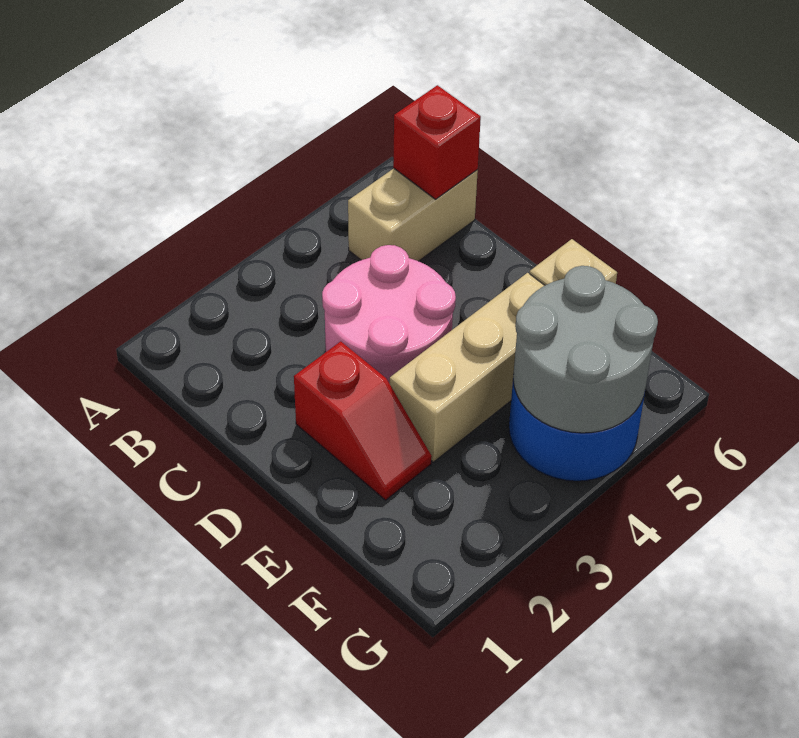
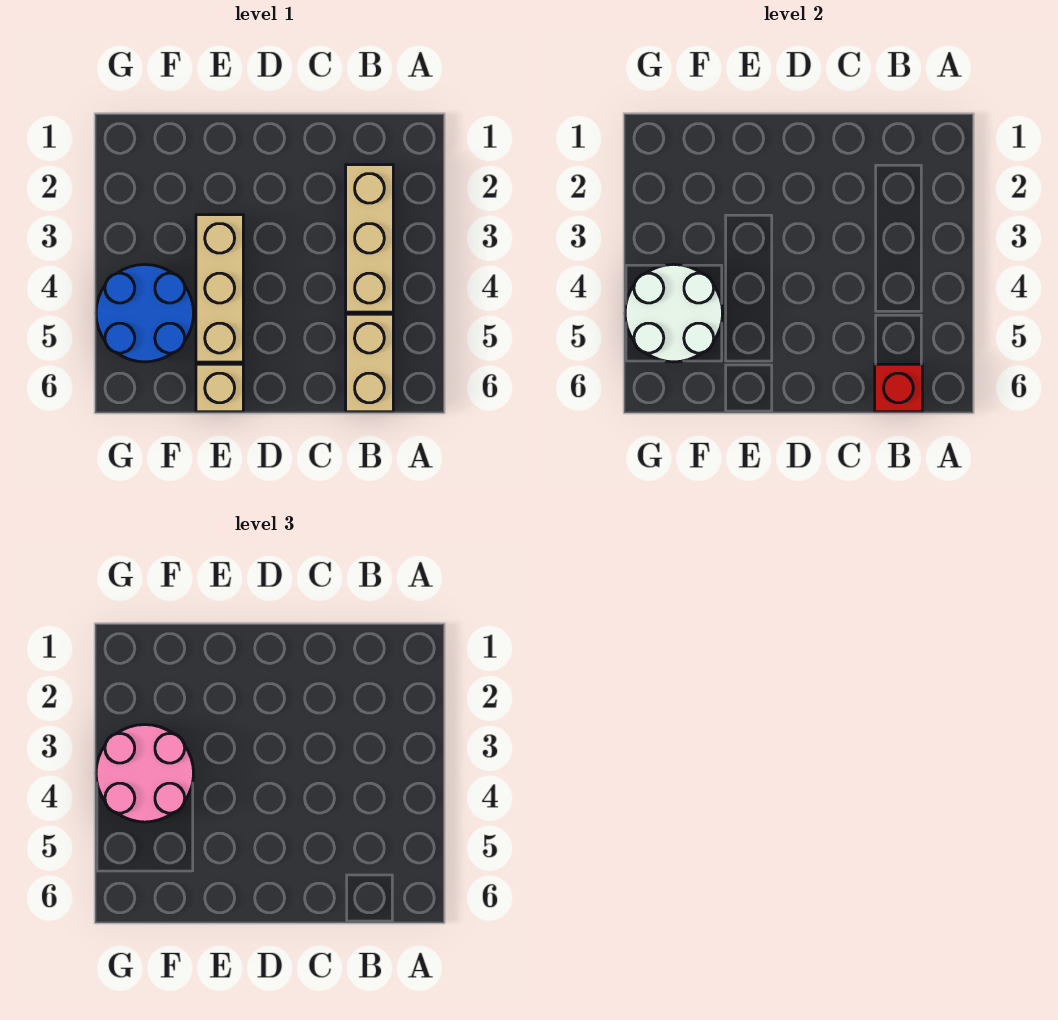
none -> tan 1x3 brick [346,165,393,312]
pink 2x2 round brick [322,245,456,384] -> pink 2x2 round brick moved to [96,725,194,822]
red 1x2 slope [294,341,432,500] -> none
grey 2x2 round brick [513,266,658,433] -> white 2x2 round brick [625,264,723,362]

